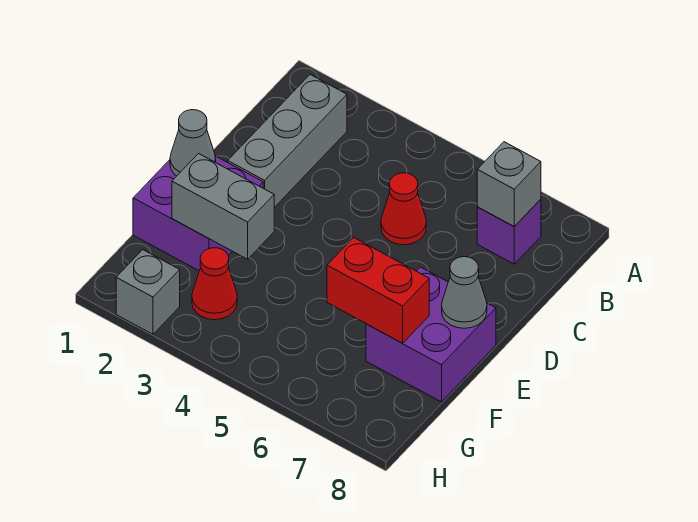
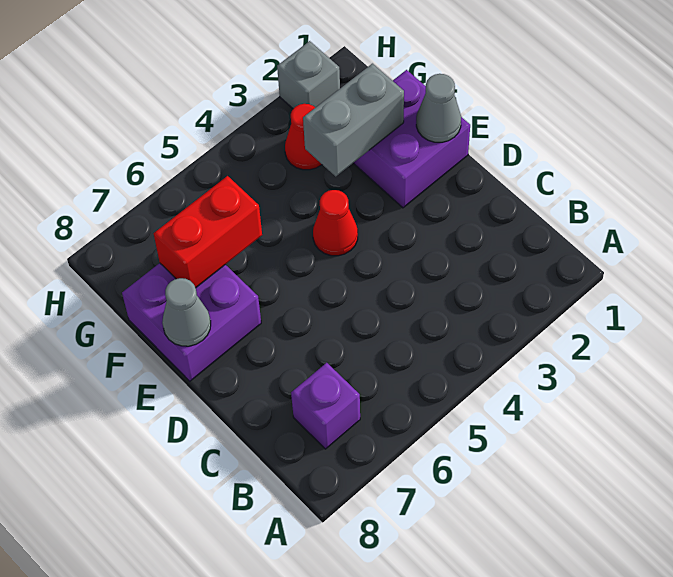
grey 1x3 brick [228,75,347,207] -> none
grey 1x1 brick [477,142,541,226] -> none
red 1x1 cone [381,173,426,245] -> red 1x1 cone moved to [313,190,358,256]

